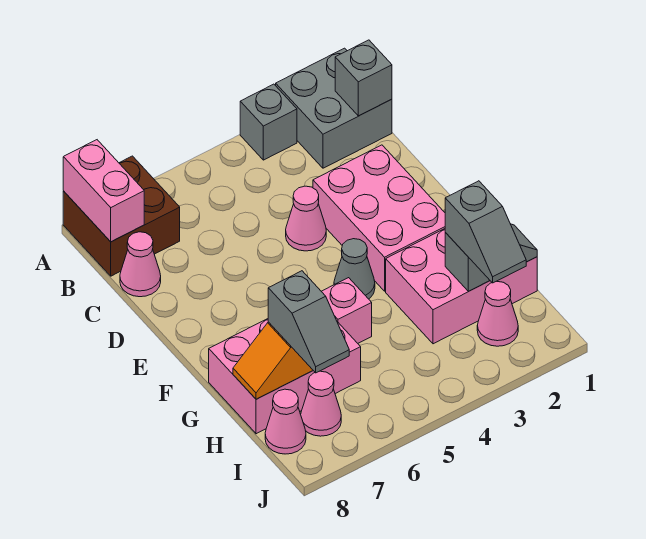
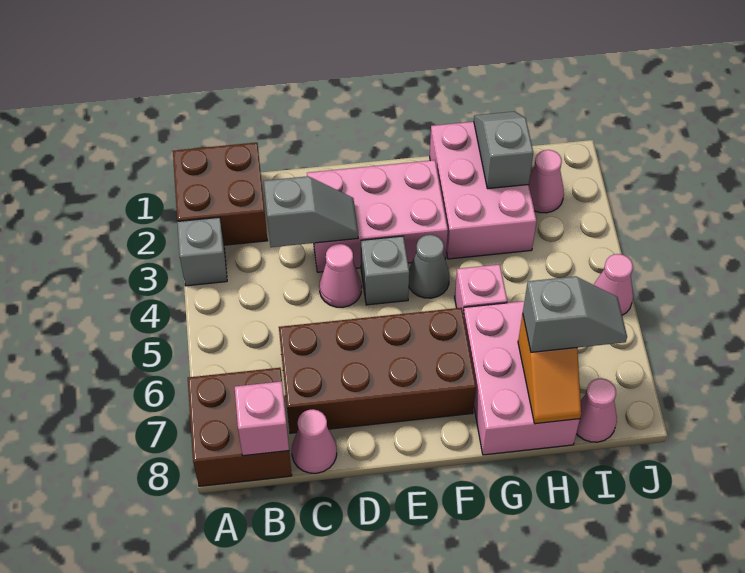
grey 2x2 brick [276,48,392,168] -> brown 2x2 brick [173,143,268,245]
pink 1x2 brick [63,140,144,242] -> pink 1x1 brick [235,381,289,456]
grey 1x1 brick [335,40,392,116] -> grey 1x1 brick moved to [361,236,409,305]
none -> brown 2x4 brick [279,308,476,433]
grey 1x2 slope [445,181,526,283] -> grey 1x2 slope moved to [264,176,358,247]
pink 1x1 cone [301,371,341,436] -> pink 1x1 cone moved to [594,254,633,315]

